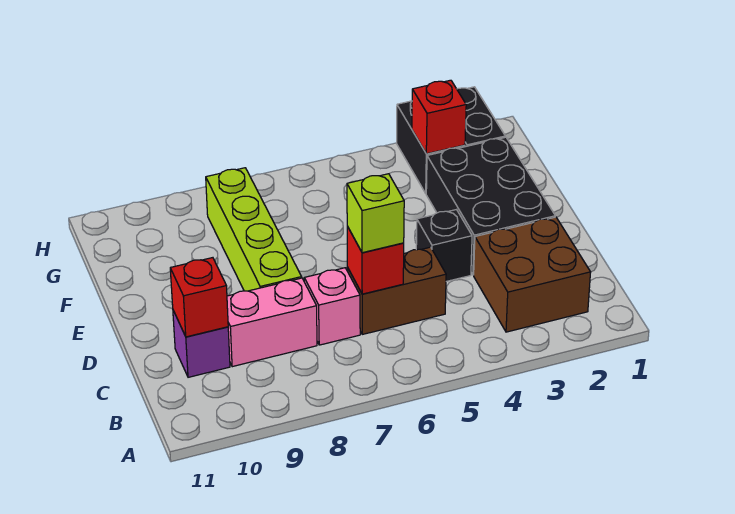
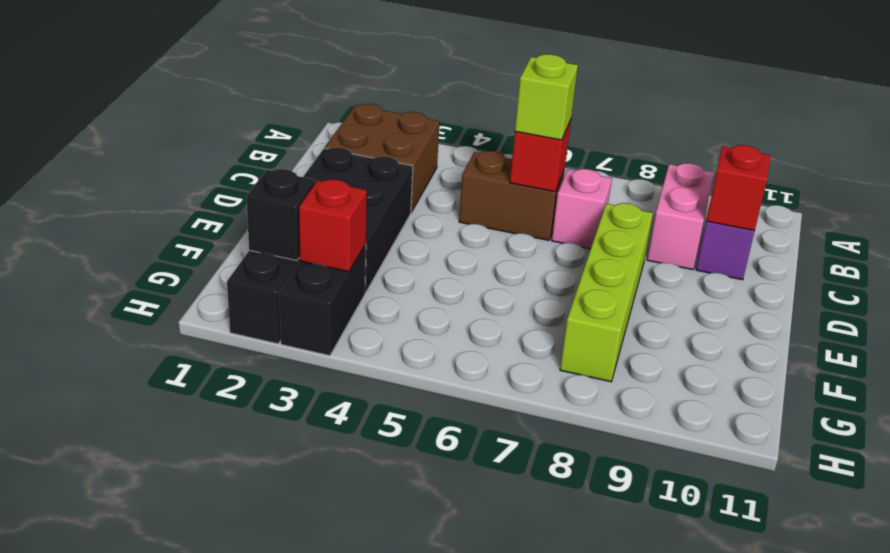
pink 1x2 brick [227,278,317,367] -> pink 1x2 brick turned to [647,163,714,270]
black 1x1 brick [416,210,472,281] -> black 1x1 brick moved to [246,169,315,260]

